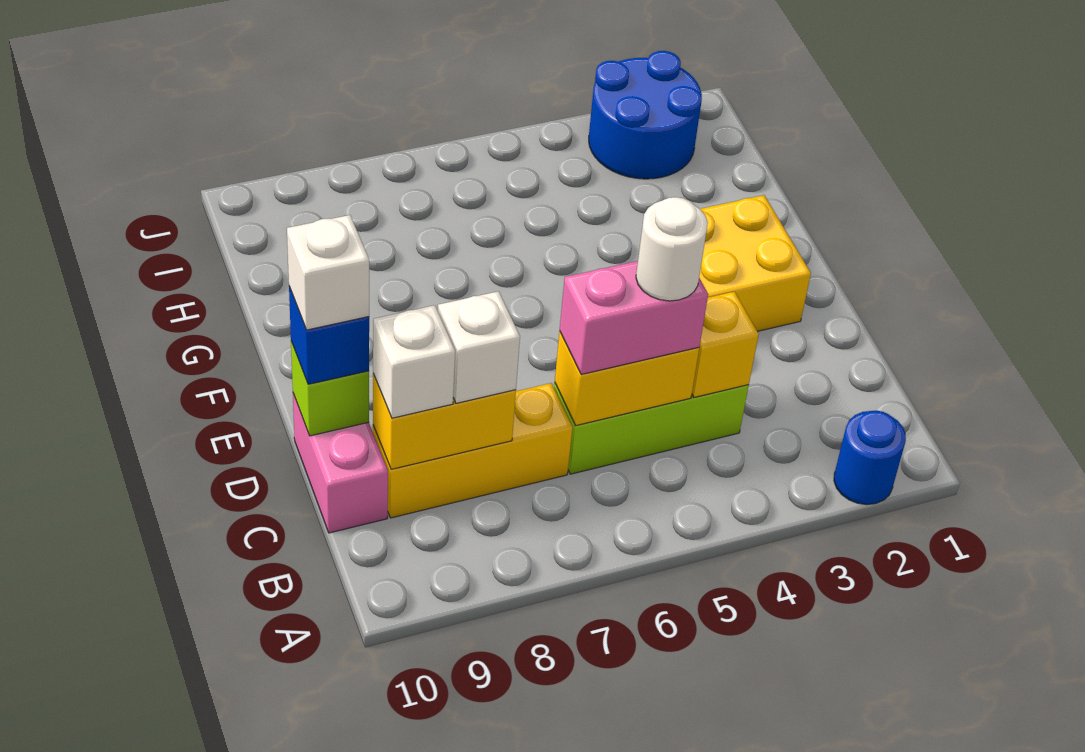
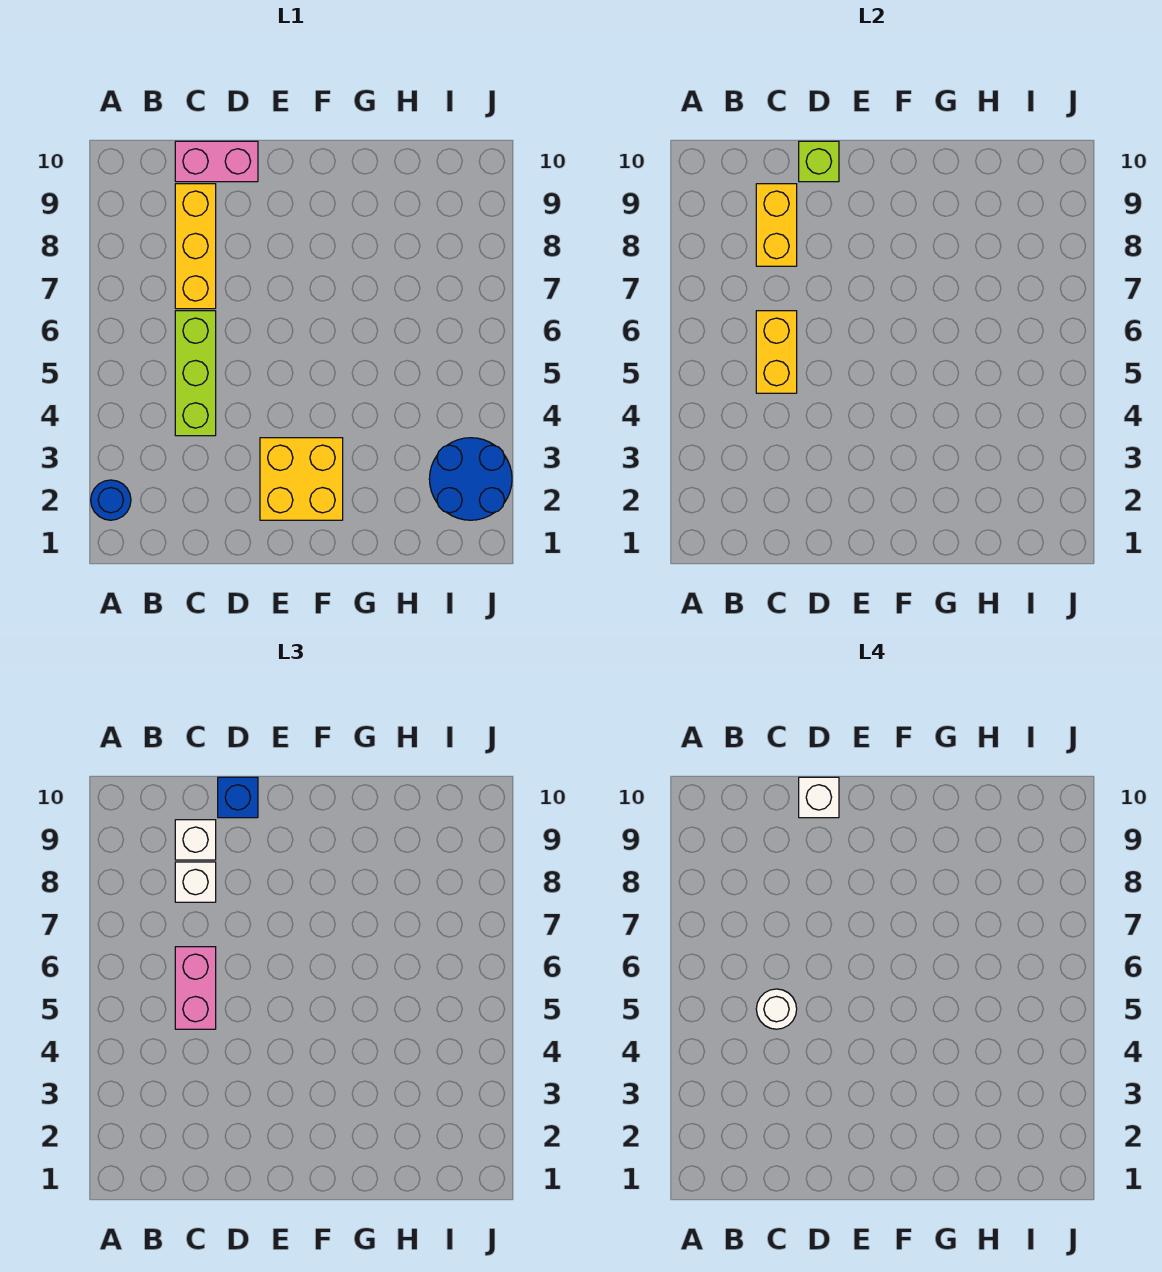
yellow 1x1 brick [692,292,759,397] -> none

